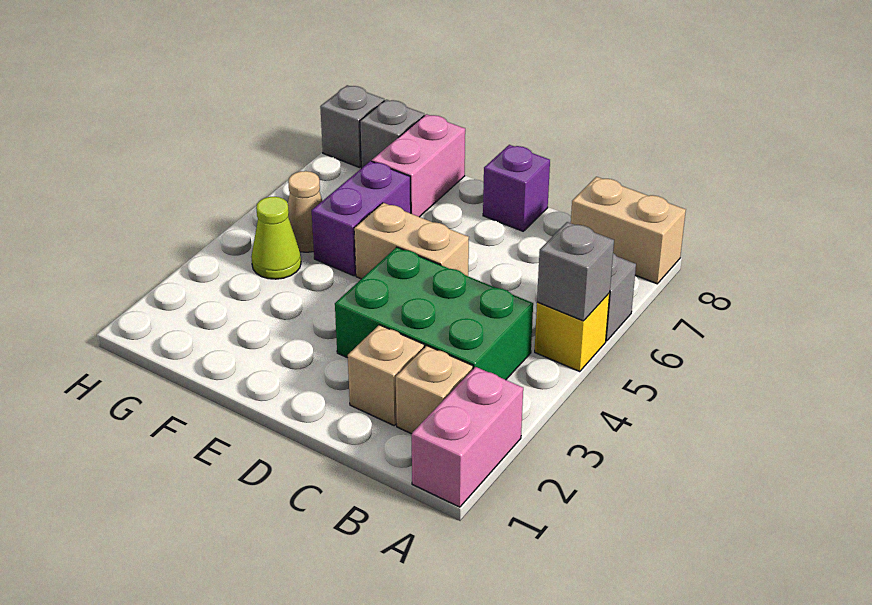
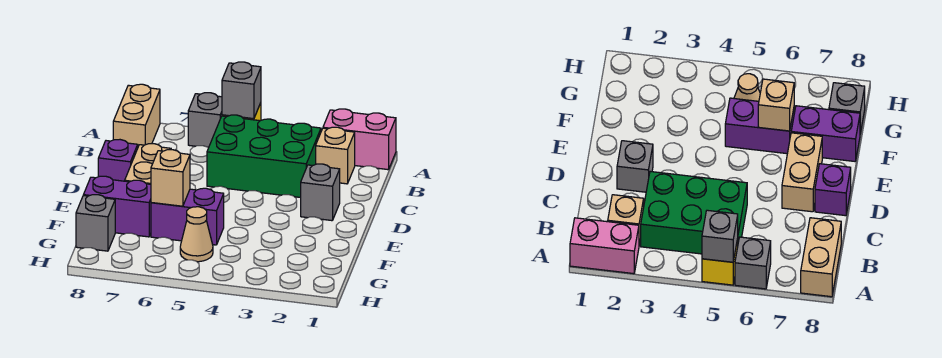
green 2x3 brick [335,247,533,380] -> green 2x3 brick turned to [207,115,321,197]
tan 1x1 brick [348,325,424,425] -> tan 1x1 brick moved to [151,150,190,206]
tan 1x2 brick [354,203,469,279] -> tan 1x2 brick moved to [125,144,171,184]
pink 1x2 brick [372,114,465,217] -> purple 1x2 brick [83,176,151,237]
lime 1x1 cone [251,197,301,279] -> none
grey 1x1 brick [320,85,384,167] -> grey 1x1 brick moved to [301,164,340,221]

